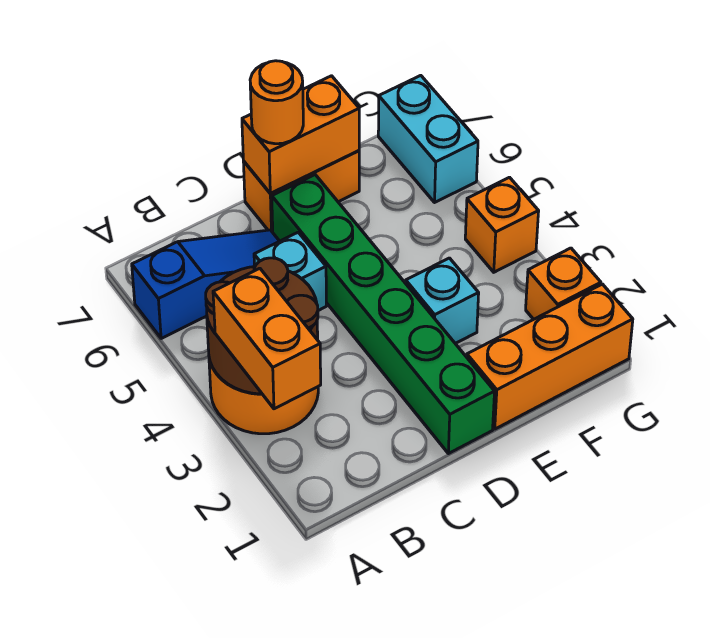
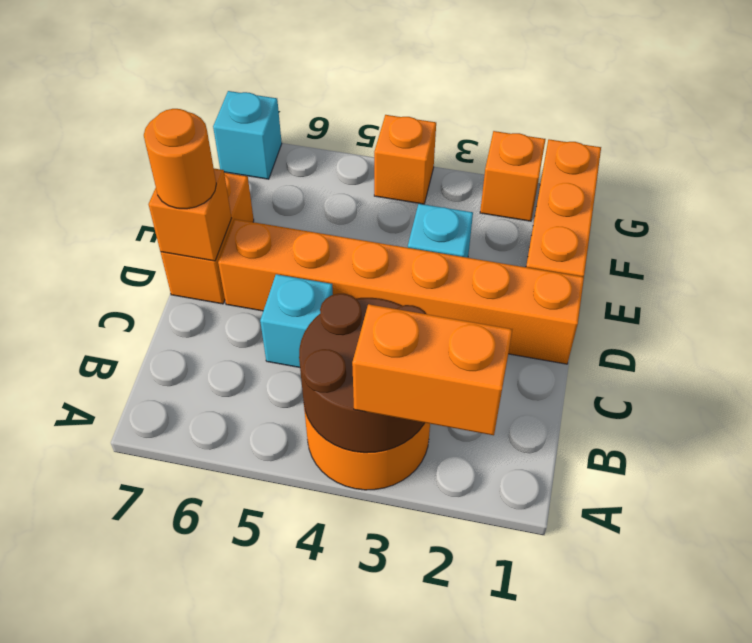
blue 1x3 slope [132,230,279,339] -> none
green 1x6 brick [272,175,495,454] -> orange 1x6 brick [218,219,584,364]
orange 1x2 brick [242,76,359,194] -> orange 1x1 brick [149,169,232,261]
cyan 1x2 brick [378,75,478,202] -> cyan 1x1 brick [213,91,282,179]

